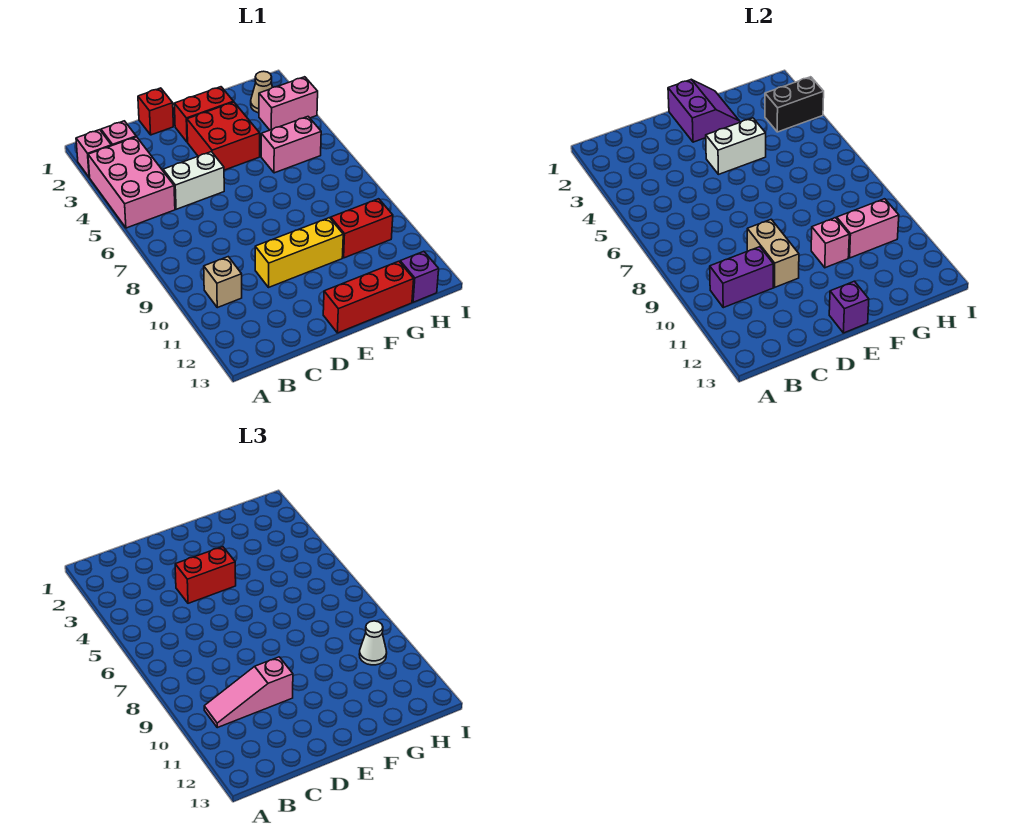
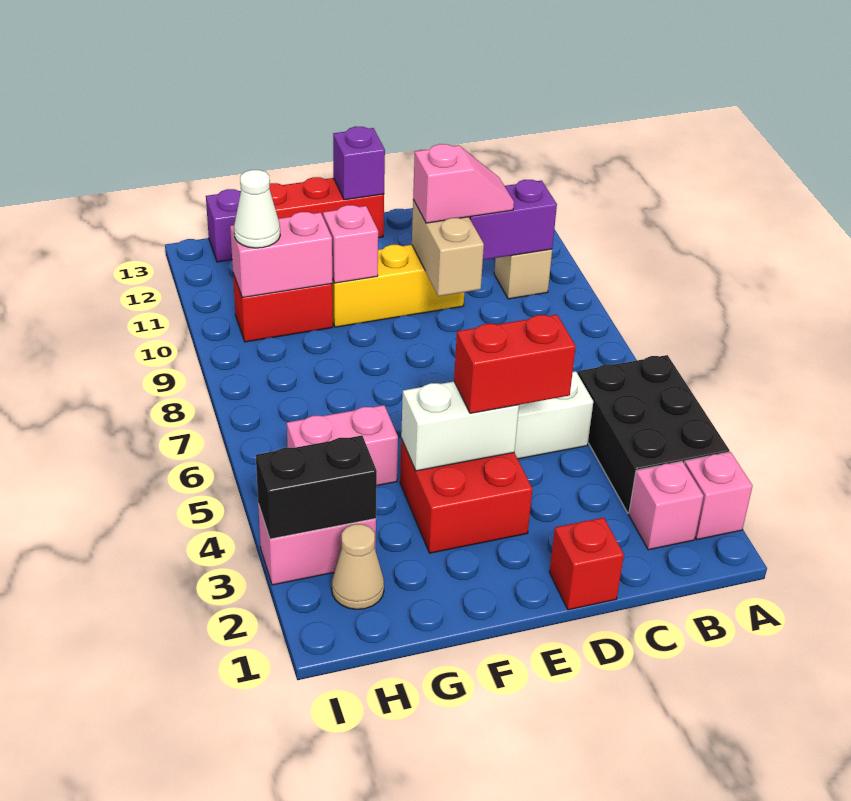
pink 2x3 brick [88,137,175,228] -> black 2x3 brick [578,355,730,513]
pink 1x3 slope [204,657,293,728] -> pink 1x2 slope [413,144,514,223]
purple 2x2 slope [668,79,740,142] -> none
red 1x2 brick [174,87,233,142] -> none

